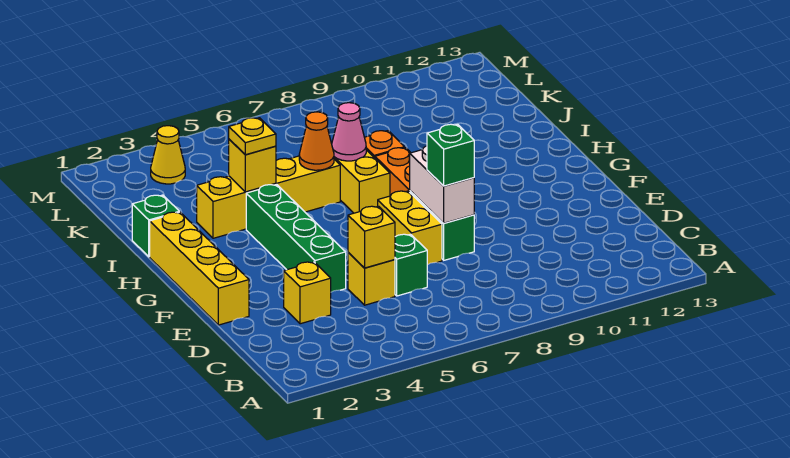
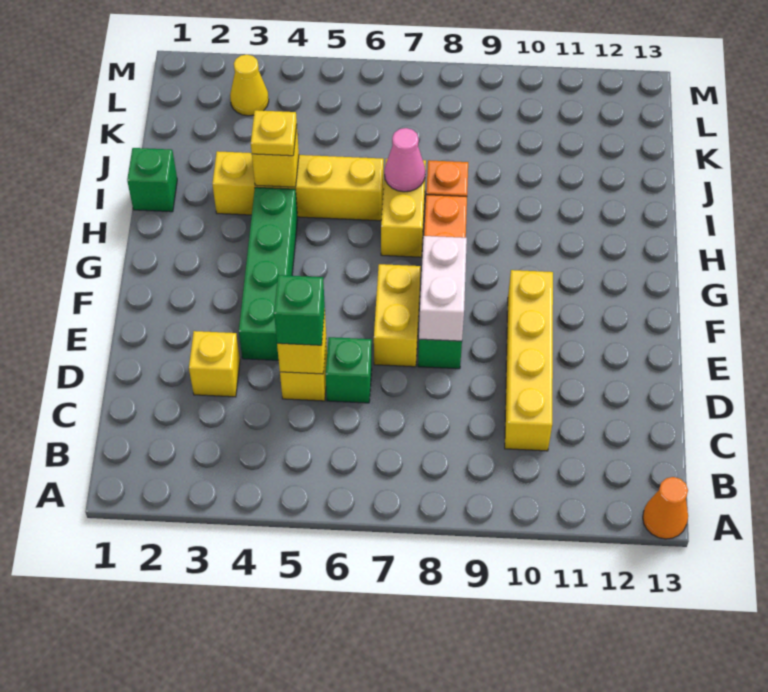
yellow 1x4 brick [150,212,249,325] -> yellow 1x4 brick moved to [505,270,553,451]
green 1x1 brick [427,124,474,186] -> green 1x1 brick moved to [274,275,325,345]
orange 1x1 cone [299,112,334,170] -> orange 1x1 cone moved to [643,477,688,539]

